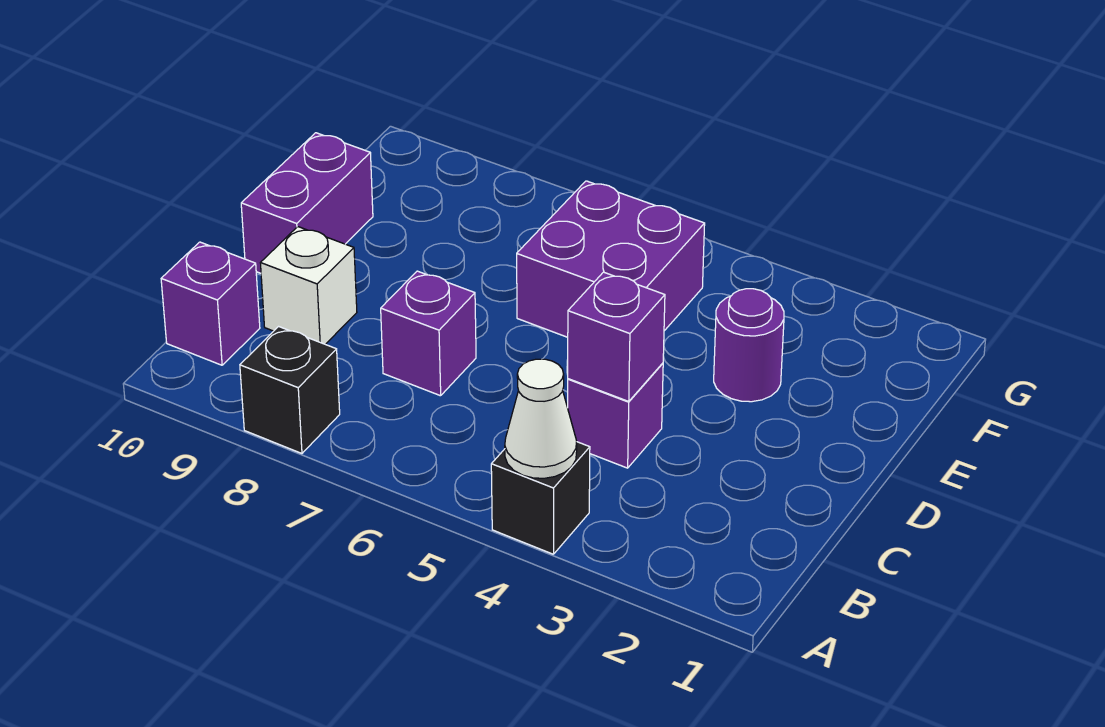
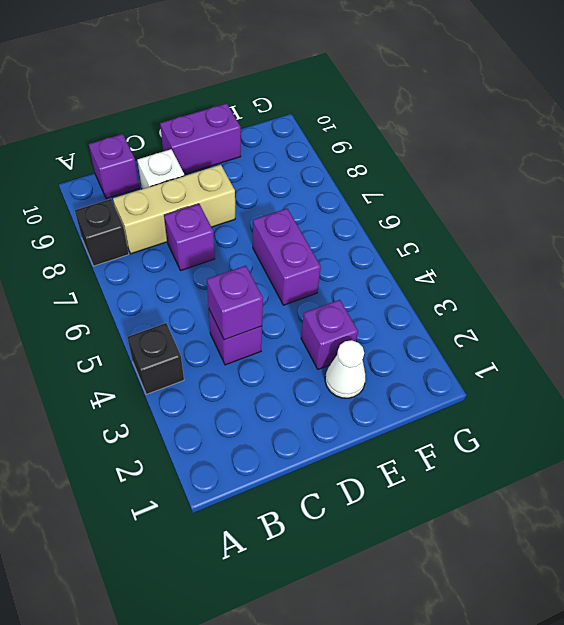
white 1x1 cone [505,359,577,478] -> white 1x1 cone moved to [325,340,366,398]
none -> tan 1x3 brick [113,165,235,254]
purple 1x1 round brick [714,289,784,402] -> purple 1x1 brick [301,300,358,369]
purple 2x2 brick [517,181,705,337] -> purple 1x2 brick [253,209,321,305]

